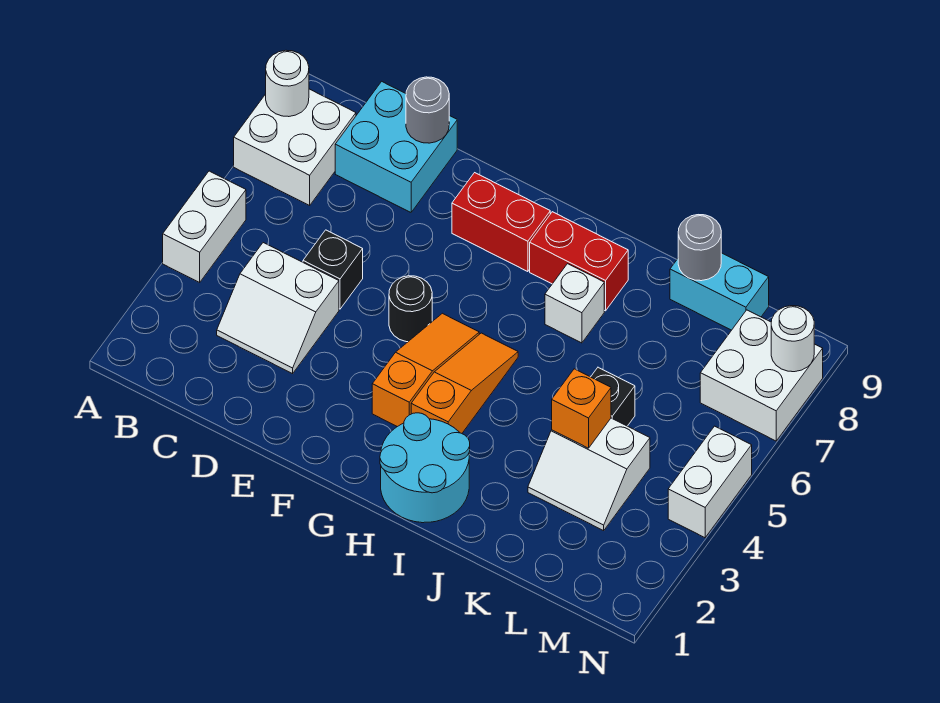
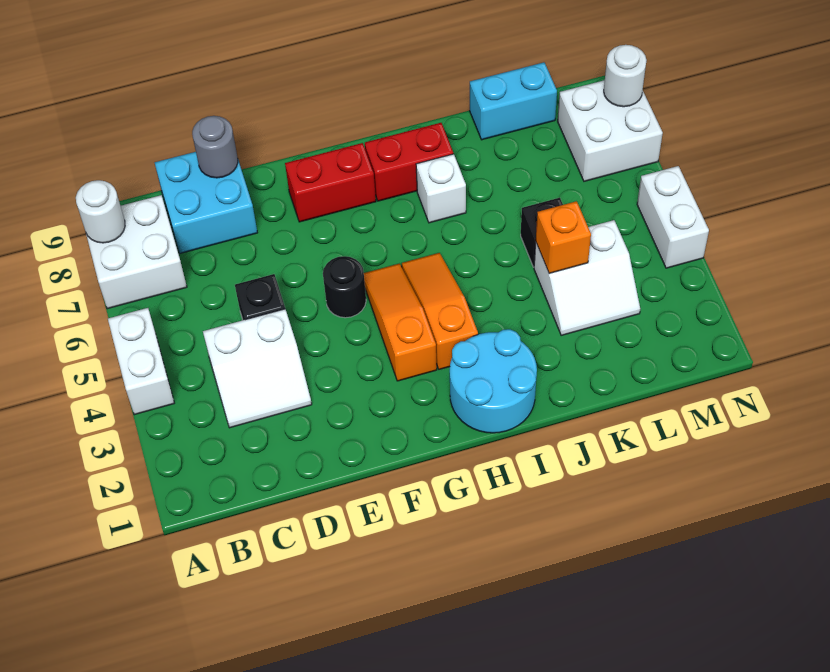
grey 1x1 round brick [678,215,721,281] -> none

